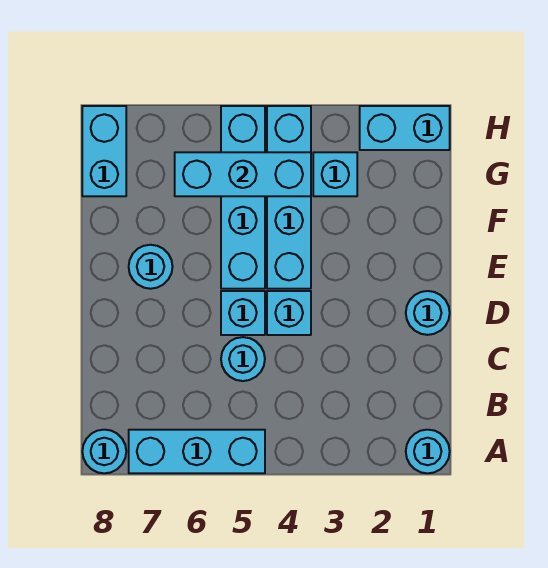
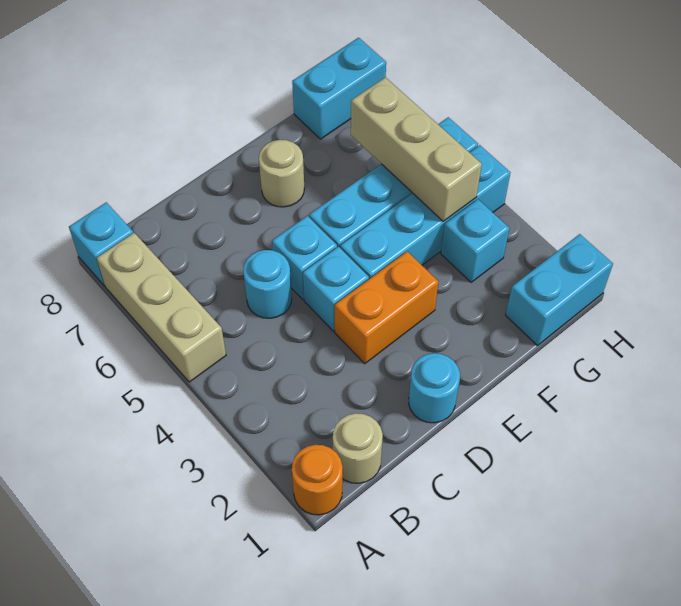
cyan 1x1 round brick [406,430,450,473] -> orange 1x1 round brick [292,445,343,515]
cyan 1x3 brick [129,430,265,473] -> tan 1x3 brick [97,233,226,382]
cyan 1x1 round brick [82,430,126,473] -> cyan 1x1 brick [69,202,133,286]
none -> tan 1x1 round brick [333,413,383,483]
none -> orange 1x2 brick [335,251,438,364]
cyan 1x1 round brick [129,245,173,289] -> tan 1x1 round brick [259,140,304,207]
cyan 1x3 brick [175,152,311,196] -> tan 1x3 brick [351,77,482,221]
cyan 1x2 brick [360,106,450,150] -> cyan 1x2 brick turned to [506,234,613,346]

